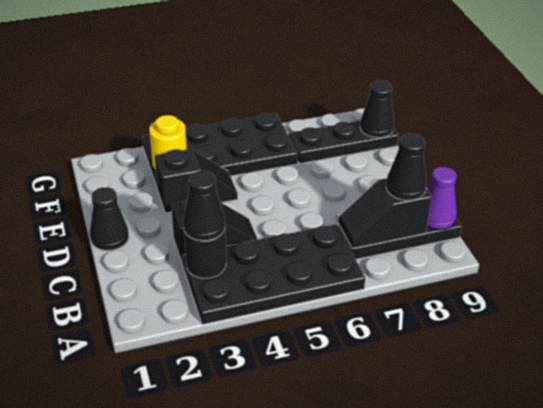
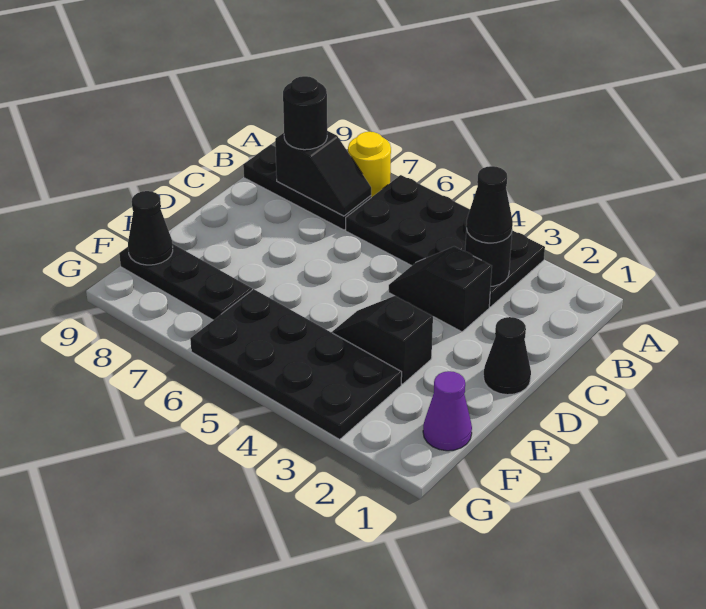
black 1x1 cone [386,134,426,200] -> black 1x1 round brick [283,76,327,150]
purple 1x1 cone [427,167,457,230] -> purple 1x1 cone moved to [423,371,472,451]
yellow 1x1 round brick [149,115,187,171] -> yellow 1x1 round brick moved to [348,132,391,197]

